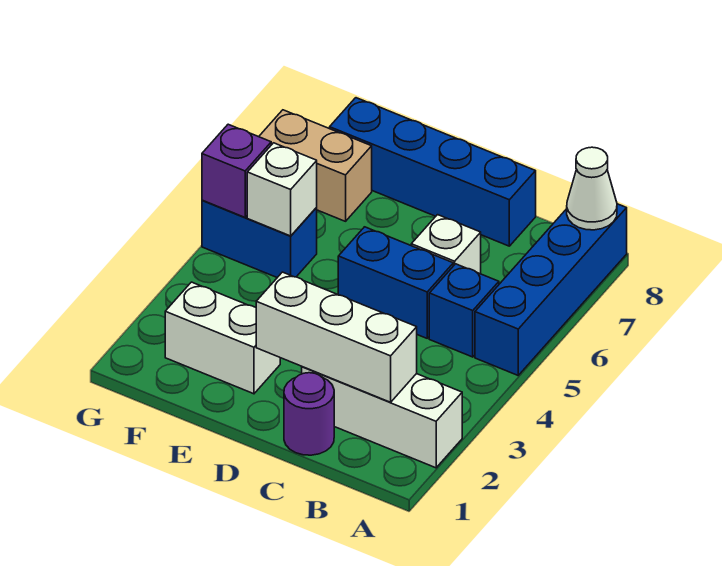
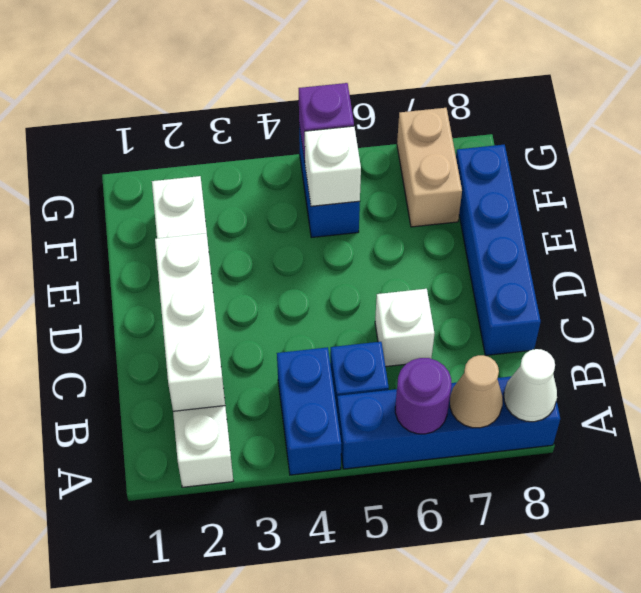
none -> tan 1x1 cone [450,355,503,428]
purple 1x1 round brick [284,373,334,455] -> purple 1x1 round brick moved to [395,358,451,434]
blue 1x2 brick [338,227,453,338] -> blue 1x2 brick moved to [277,347,341,475]

